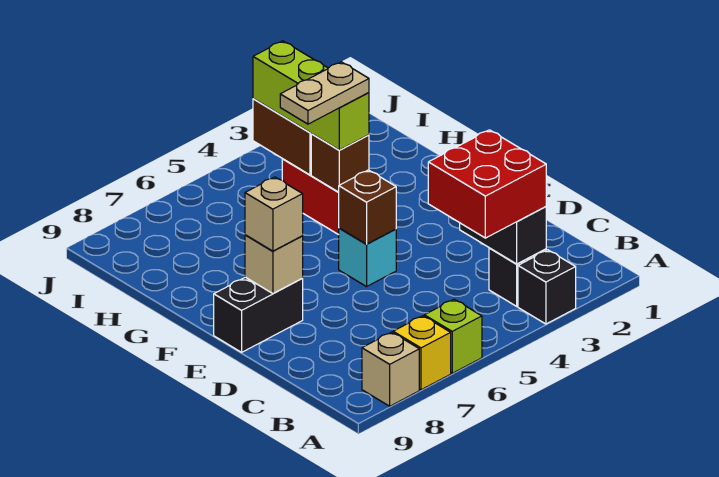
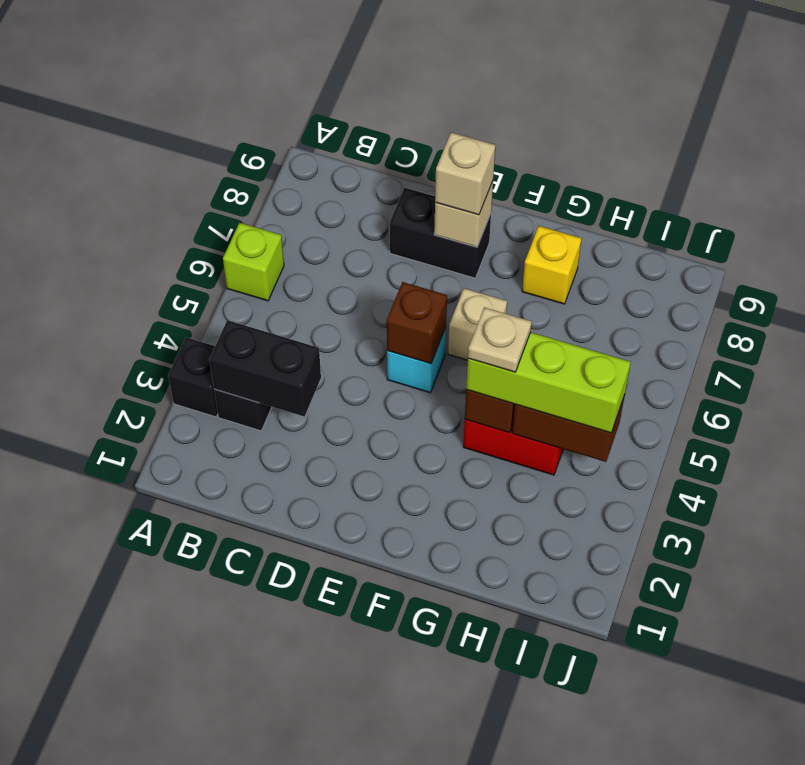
yellow 1x1 brick [393,316,451,390] -> yellow 1x1 brick moved to [522,226,581,304]
tan 1x1 brick [362,332,419,406] -> tan 1x1 brick moved to [448,288,507,360]
red 2x2 brick [428,130,546,238] -> none
black 1x2 brick [214,277,303,352] -> black 1x2 brick turned to [390,188,491,278]
tan 1x2 plate [280,62,369,124] -> tan 1x1 plate [468,307,532,372]

